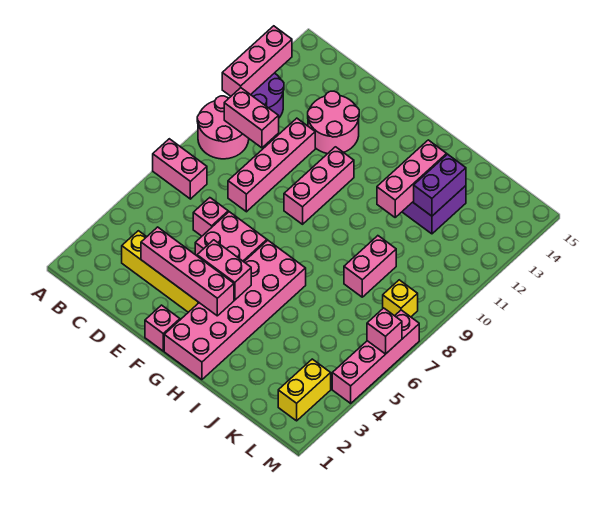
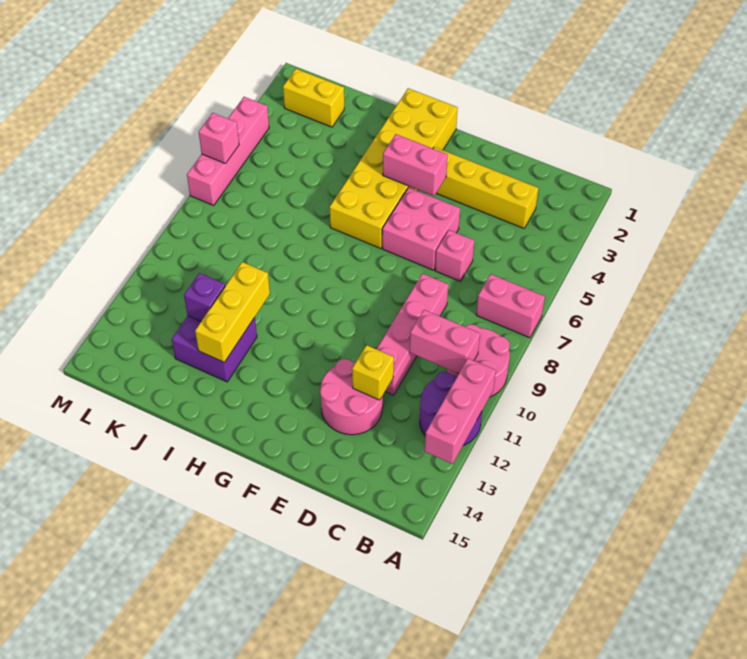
pink 1x4 brick [141,227,234,316] -> none
pink 1x1 brick [145,305,180,351] -> none
pink 1x3 brick [284,147,354,224] -> none
pink 2x6 brick [164,240,306,380] -> yellow 2x6 brick [330,88,458,249]
pink 1x3 brick [377,140,447,217] -> yellow 1x3 brick [195,262,270,362]
pink 1x2 brick [344,236,396,297] -> none
purple 1x2 brick [414,154,466,216] -> purple 1x1 brick [184,273,225,321]
yellow 1x2 brick [278,359,331,421] -> yellow 1x2 brick turned to [283,69,344,127]
yellow 1x1 brick [383,280,418,317] -> yellow 1x1 brick moved to [352,345,394,400]

